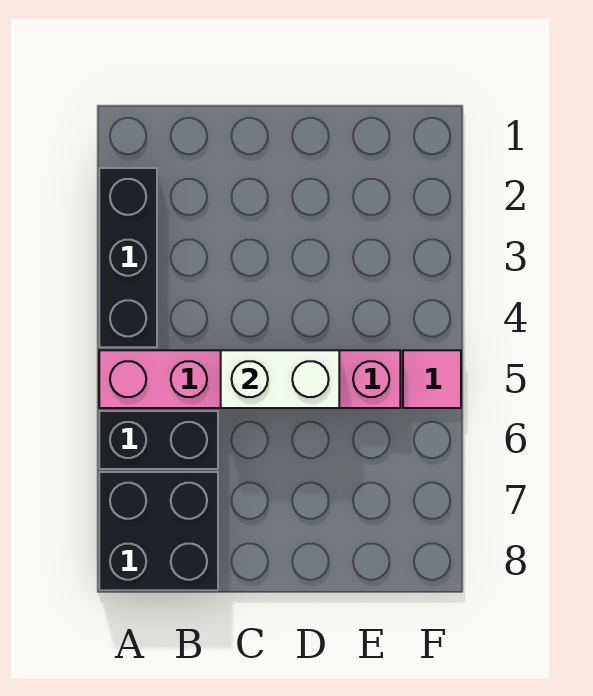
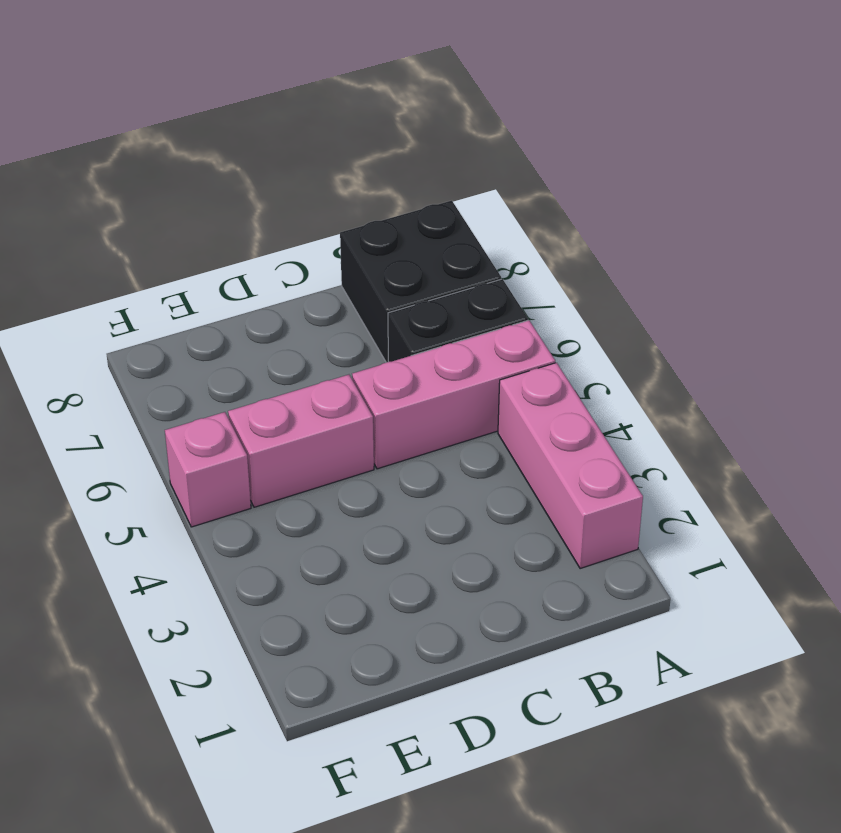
black 1x3 brick [99,168,157,347] -> pink 1x3 brick [498,363,643,569]
white 1x2 brick [221,350,339,408] -> none
pink 1x1 tile [403,350,461,408] -> pink 1x1 brick [165,412,251,527]

